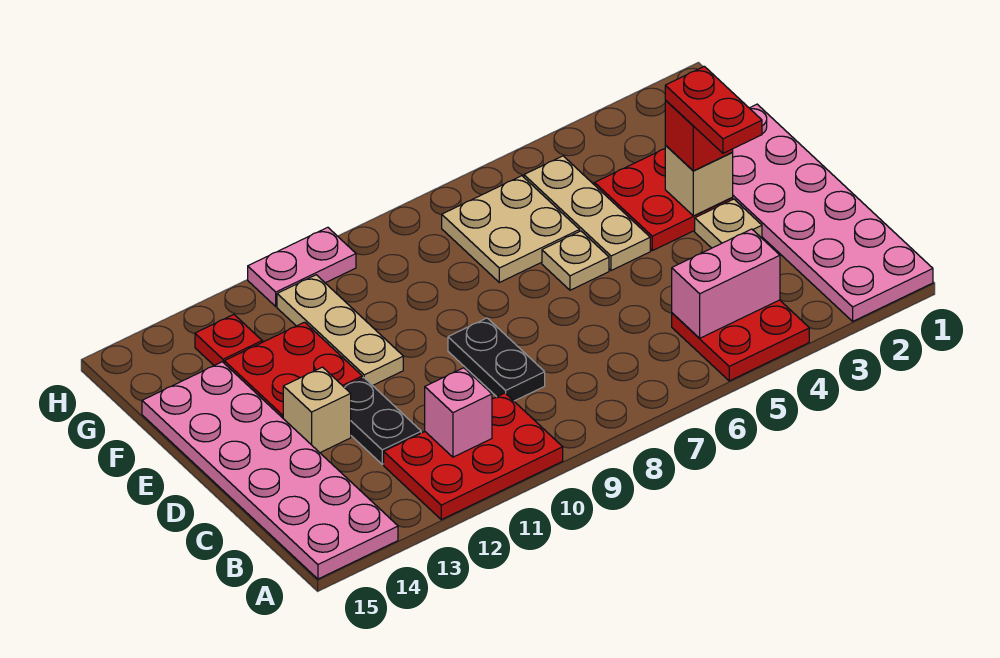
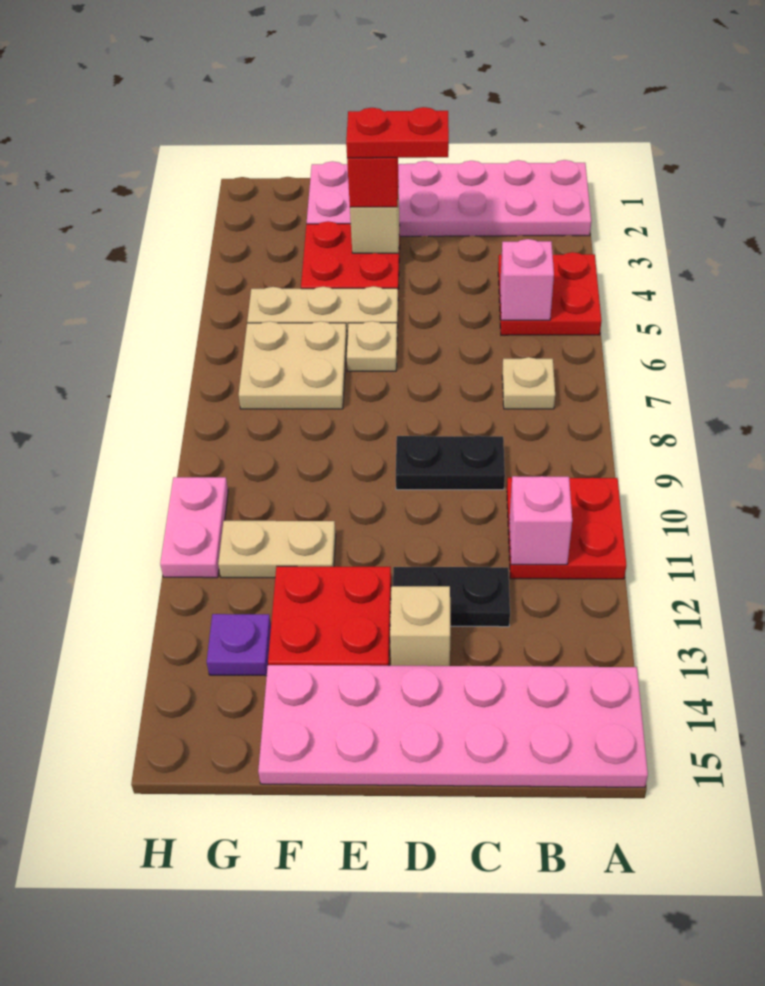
red 2x3 plate [384,393,563,520] -> red 2x2 plate [507,478,626,579]
pink 1x2 brick [672,229,780,338] -> pink 1x1 brick [500,239,554,320]
tan 1x1 plate [695,199,762,248] -> tan 1x1 plate moved to [502,357,555,409]
tan 1x3 plate [277,275,403,386] -> tan 1x2 plate [218,521,336,578]
red 1x1 plate [195,315,262,366] -> purple 1x1 plate [207,614,271,676]

